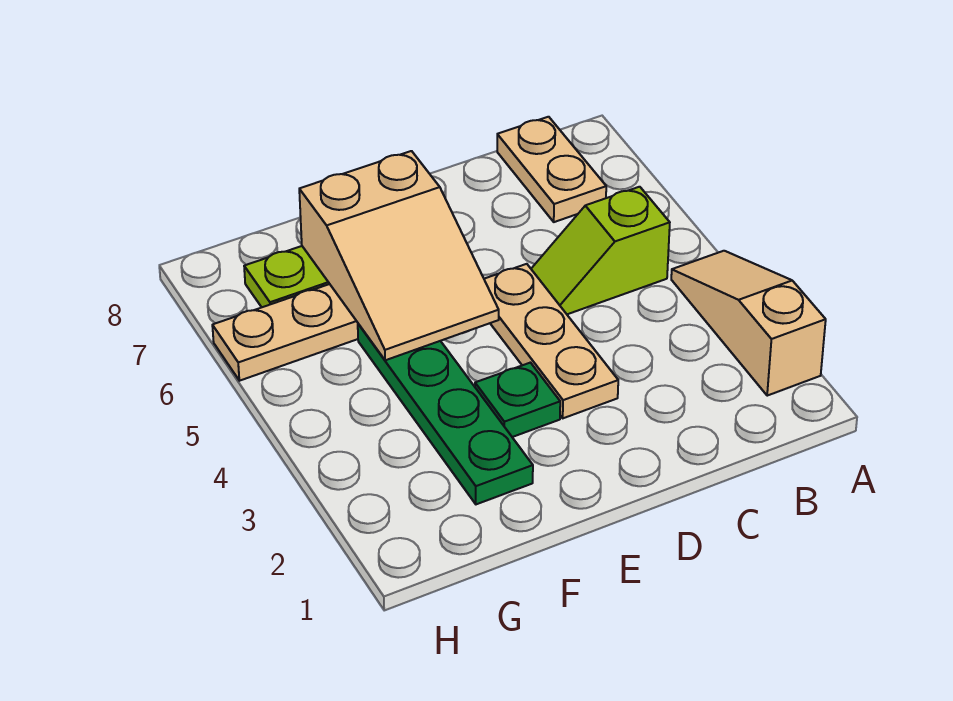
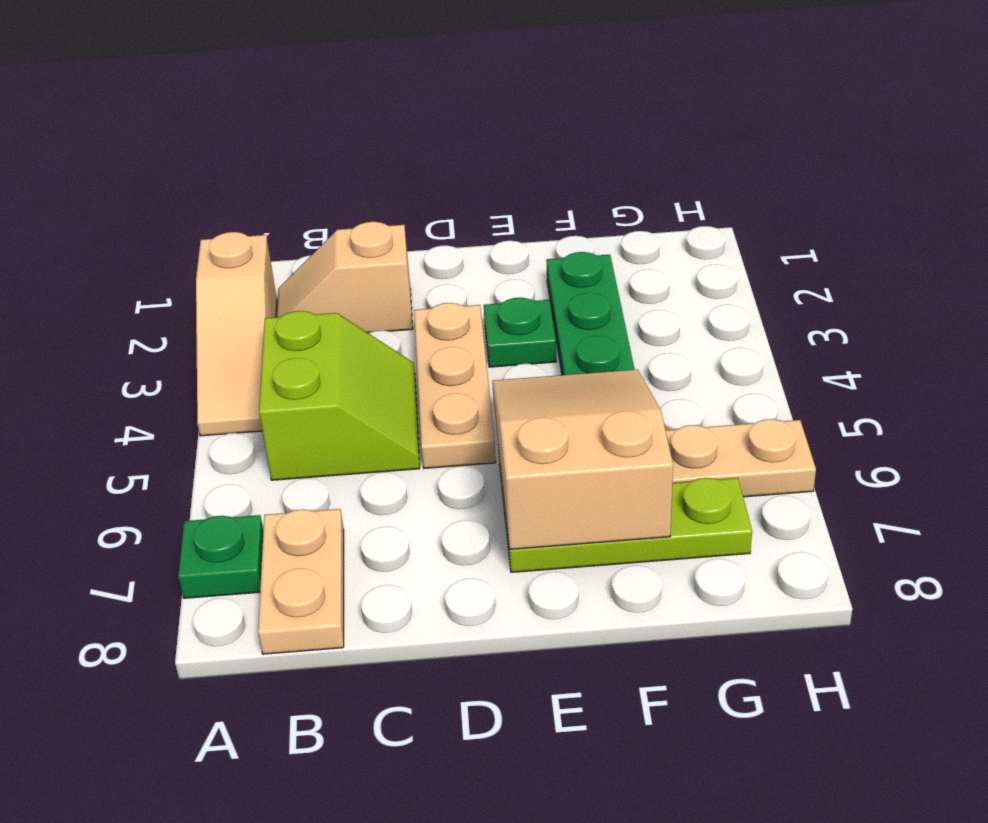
none -> green 1x1 plate [178,515,263,598]
none -> tan 1x2 slope [277,222,413,333]
lime 1x2 slope [531,187,670,314] -> lime 2x2 slope [259,311,420,480]

